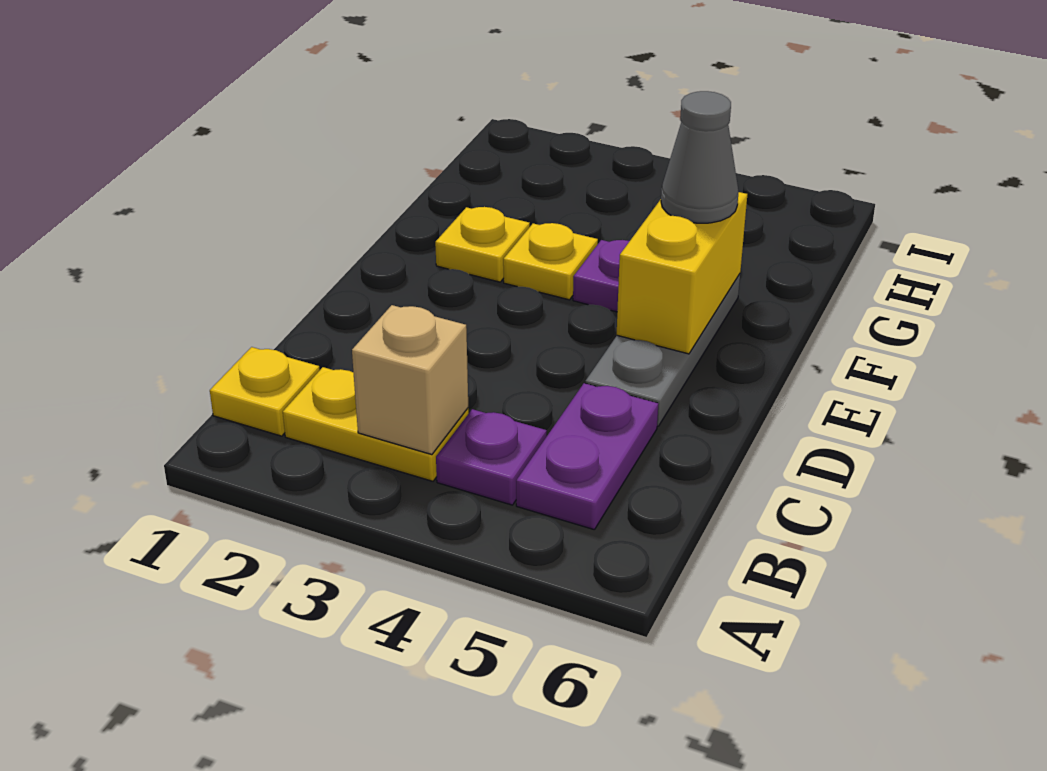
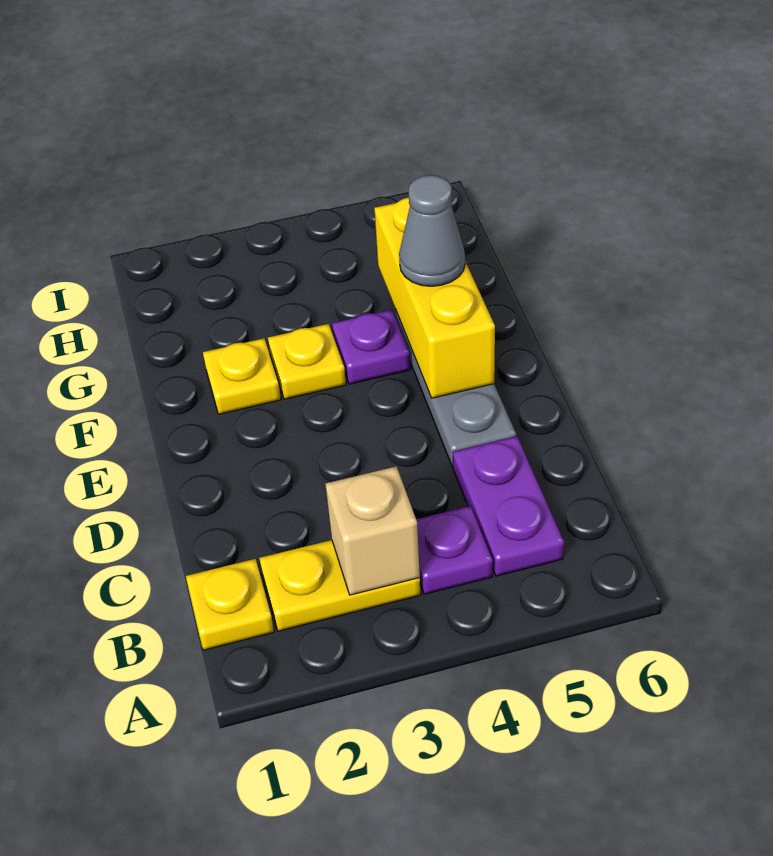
yellow 1x2 brick [617,192,747,354] -> yellow 1x3 brick [374,197,495,398]

